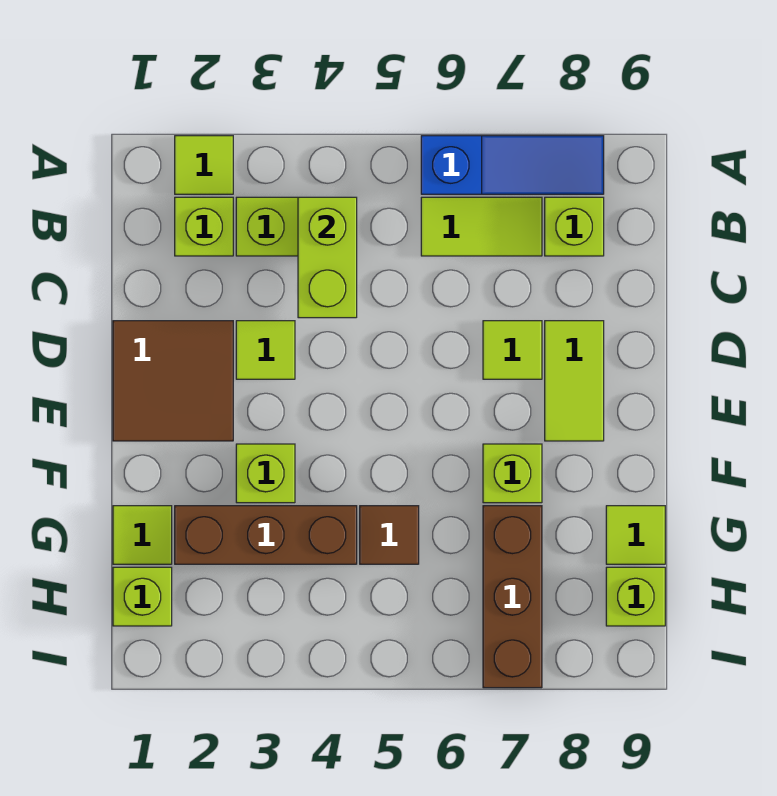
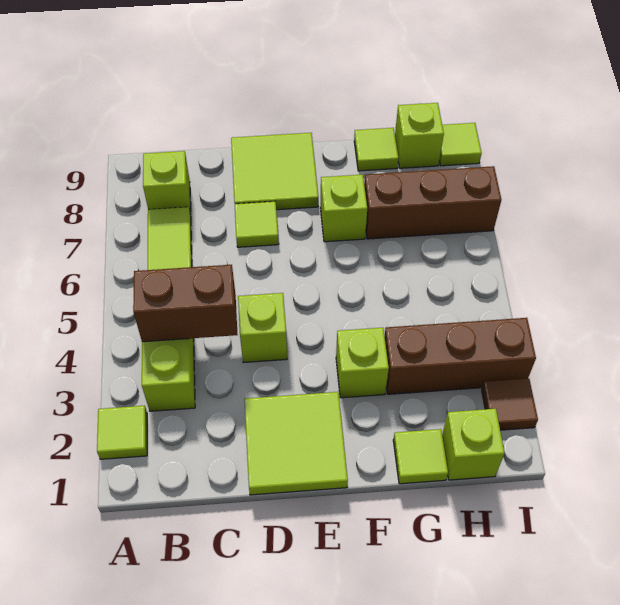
blue 1x3 slope [421,136,604,194] -> none
lime 1x1 brick [175,197,233,256] -> lime 1x1 brick moved to [238,293,287,363]
lime 1x2 brick [298,197,357,318] -> brown 1x2 brick [133,265,237,342]
brown 2x2 tile [113,321,233,441] -> lime 2x2 tile [244,392,348,495]
lime 1x1 tile [236,321,295,379] -> lime 1x1 tile moved to [439,123,482,166]
lime 1x2 tile [545,321,604,441] -> lime 2x2 tile [231,133,318,210]
brown 1x3 brick [175,506,357,564] -> brown 1x3 brick turned to [385,318,536,394]
brown 1x1 tile [360,506,419,564] -> brown 1x1 tile moved to [482,378,538,430]

